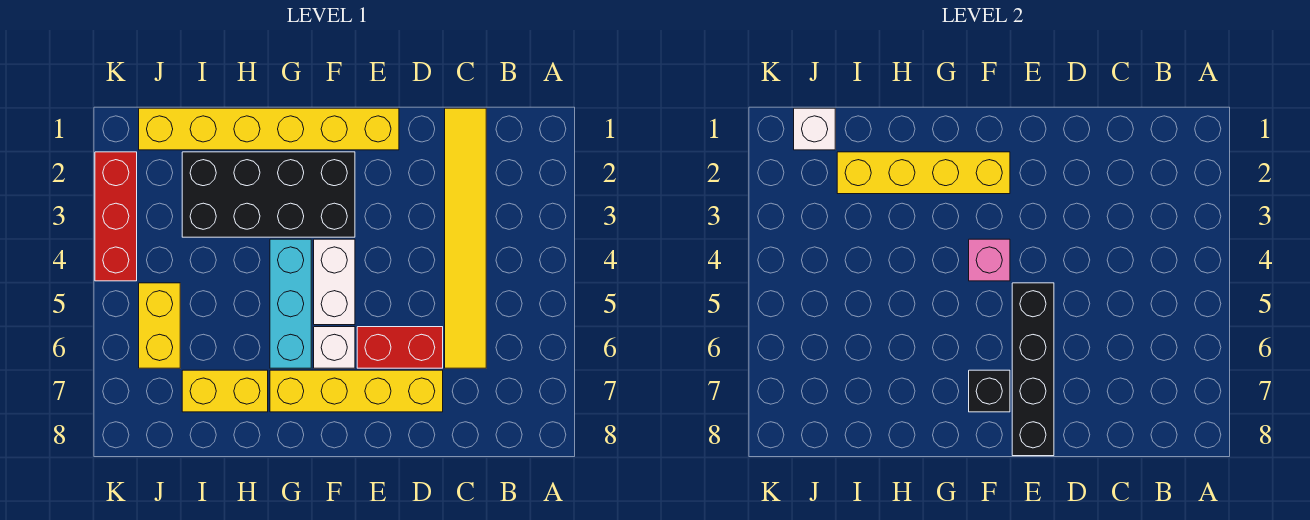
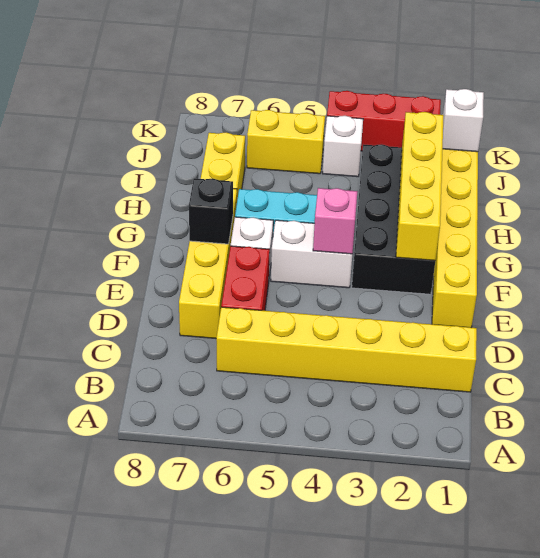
yellow 1x6 tile [445,108,486,368] -> yellow 1x6 brick [216,307,477,392]
black 1x4 brick [1012,283,1054,456] -> none
none -> white 1x1 brick [323,116,363,177]

